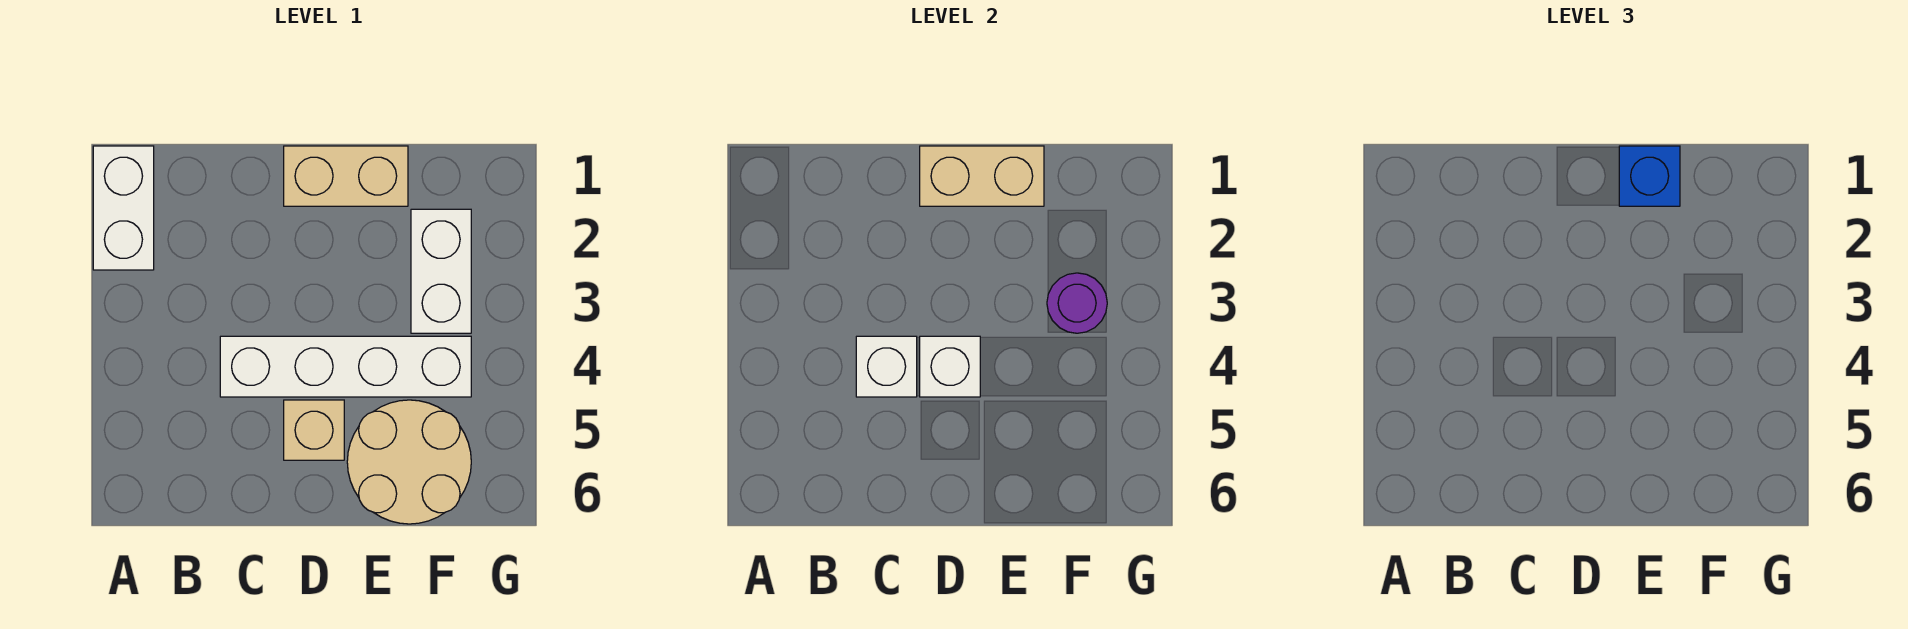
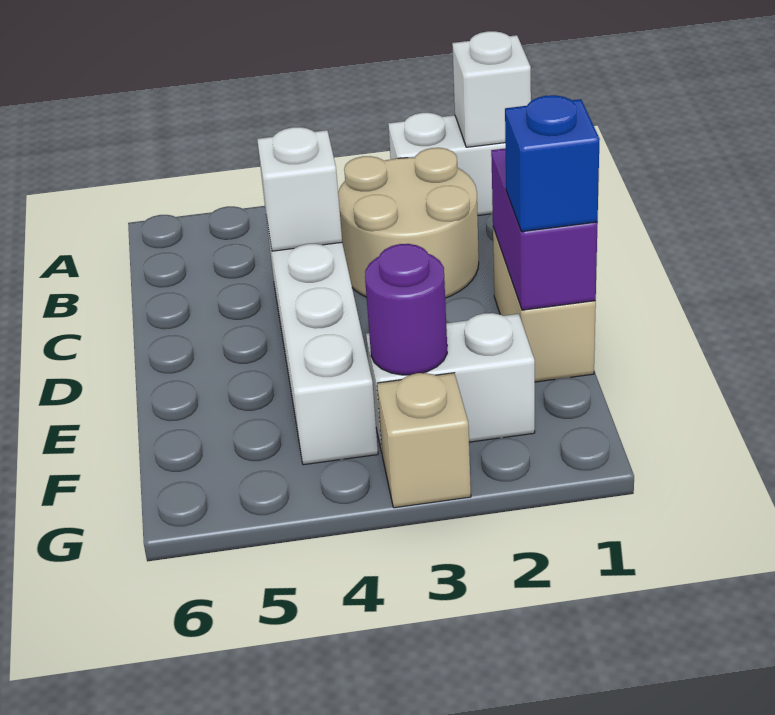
tan 1x2 brick [920,146,1044,206] -> purple 1x2 brick [491,148,598,310]
white 1x1 brick [920,336,980,397] -> white 1x1 brick moved to [452,31,531,147]
tan 1x1 brick [284,400,344,460] -> tan 1x1 brick moved to [377,373,471,508]
tan 2x2 round brick [347,400,471,524] -> tan 2x2 round brick moved to [338,148,479,298]

